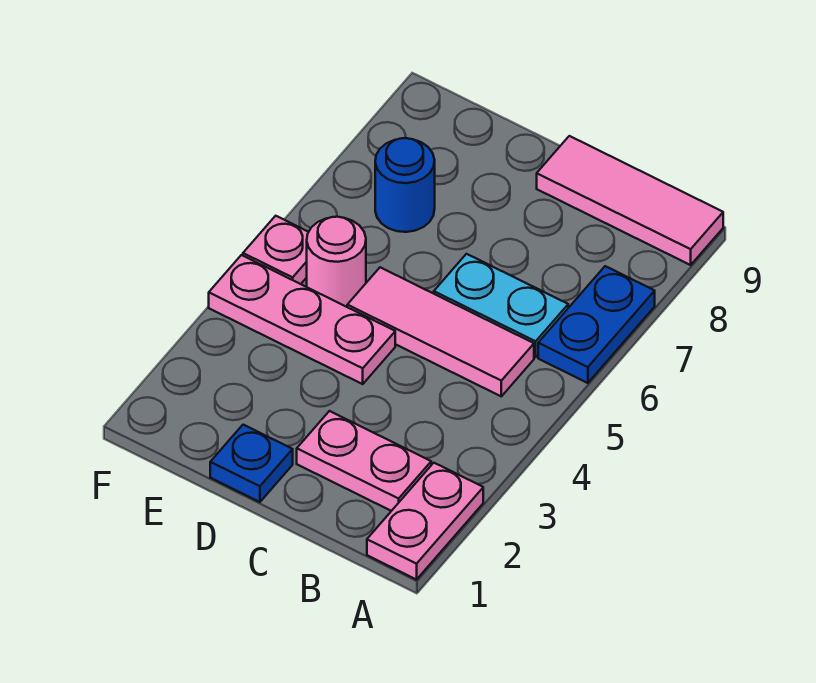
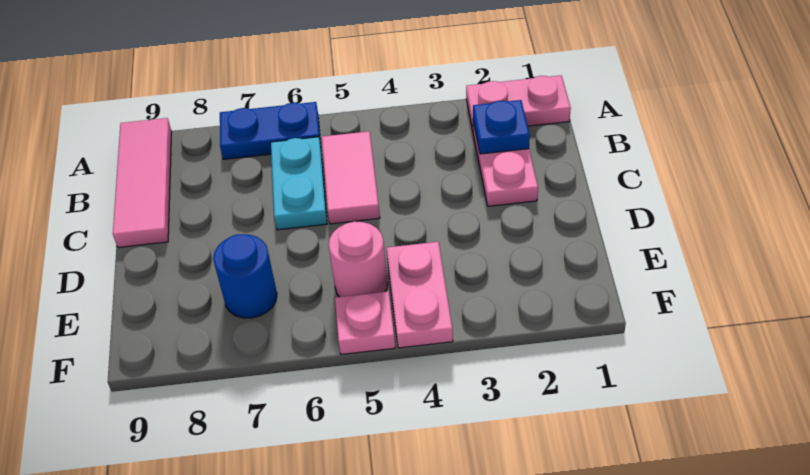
pink 1x3 tile [347,267,534,396] -> pink 1x2 tile [322,131,380,224]
blue 1x1 plate [210,425,293,502] -> blue 1x1 plate moved to [473,100,530,154]
pink 1x3 plate [209,255,395,384] -> pink 1x2 plate [386,242,453,348]

